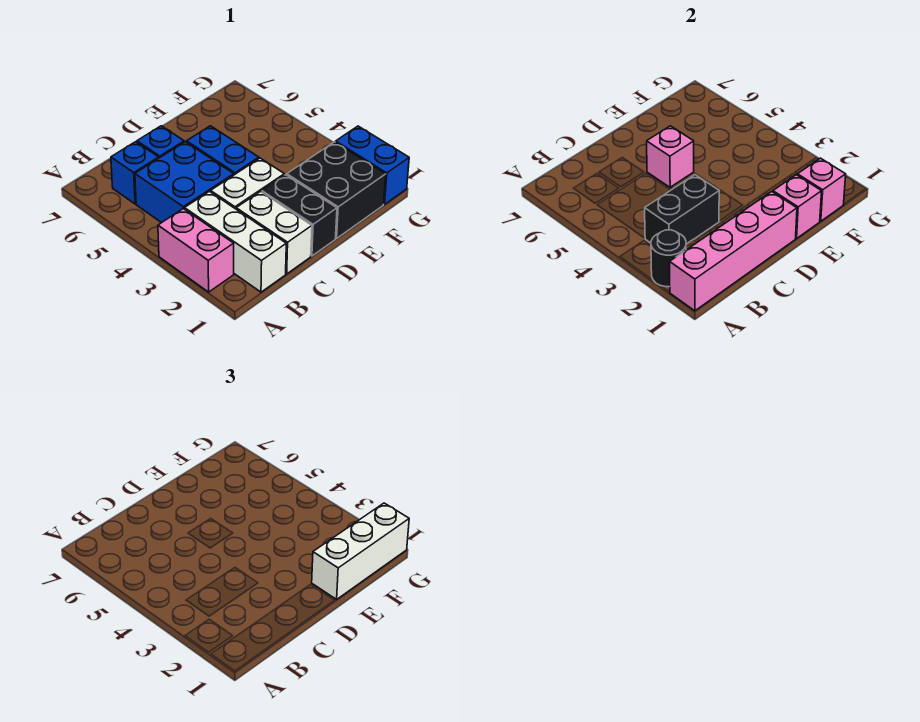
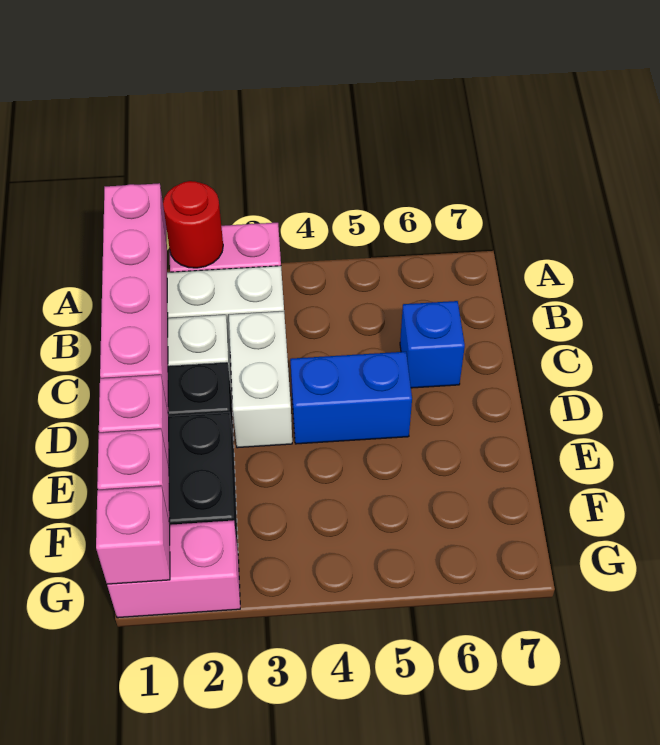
black 1x1 round brick [651,230,686,287] -> red 1x1 round brick [163,181,223,268]
black 1x2 brick [645,175,719,244] -> none
blue 2x2 brick [135,142,234,223] -> none
blue 1x1 brick [111,142,159,204] -> none
pink 1x1 brick [647,126,694,187] -> pink 1x1 brick moved to [96,486,170,584]
white 1x3 brick [312,503,409,599] -> none
blue 1x2 brick [335,126,409,204] -> pink 1x2 brick [107,520,240,618]

